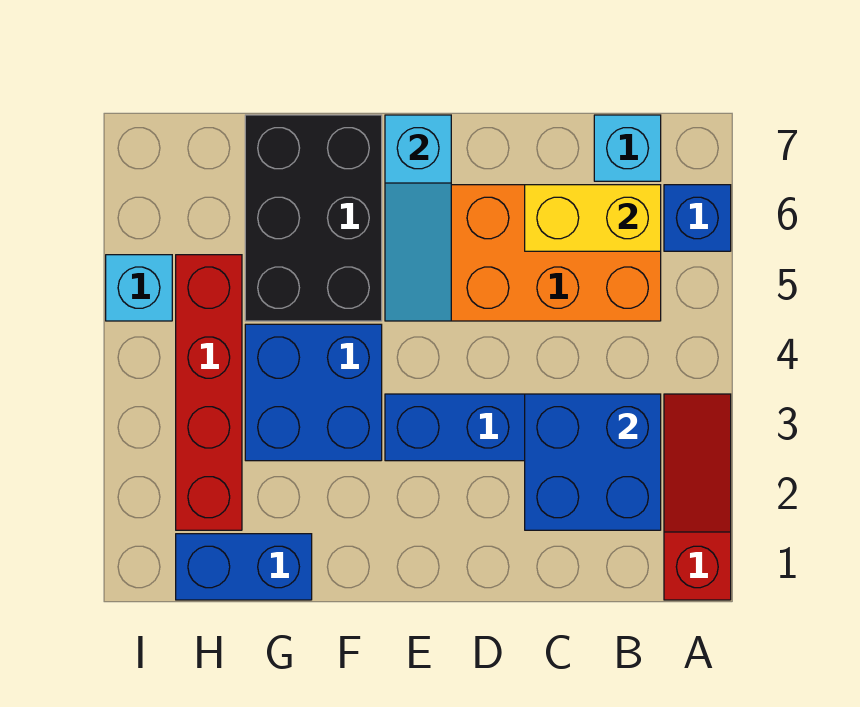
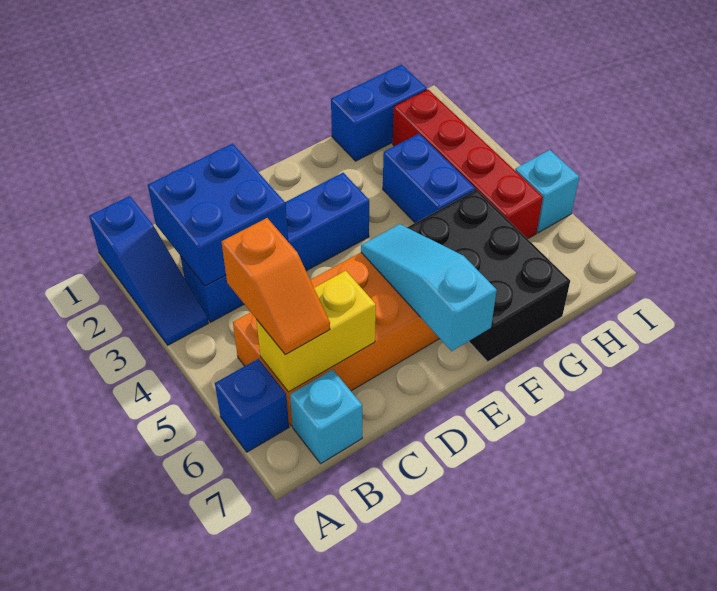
red 1x3 slope [664,394,731,600] -> blue 1x3 slope [89,196,208,345]
none -> orange 1x2 slope [222,218,330,354]
blue 2x2 brick [245,324,382,461] -> blue 1x2 brick [383,134,475,223]

